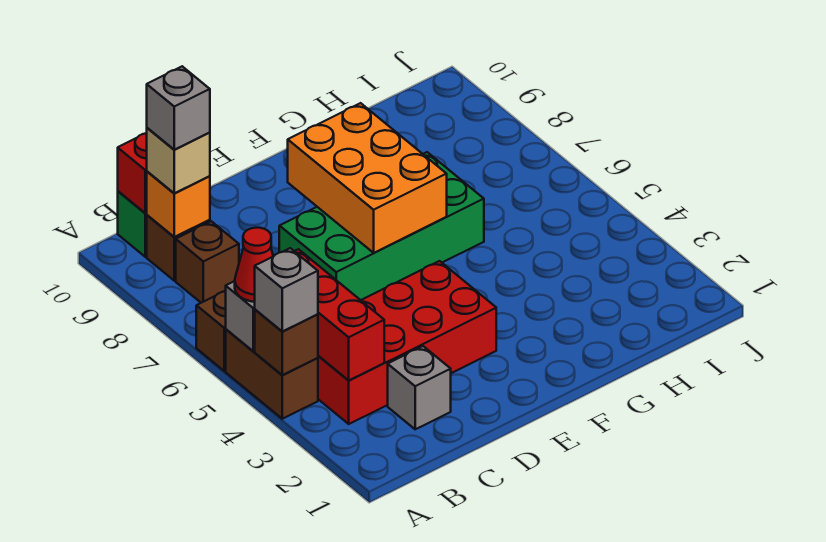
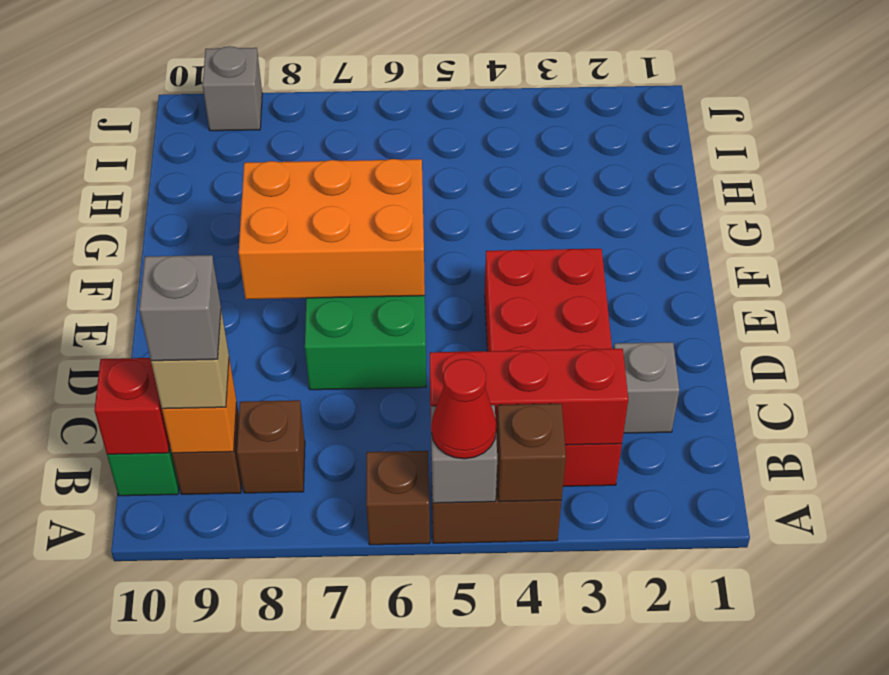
grey 1x1 brick [255,248,318,331] -> grey 1x1 brick moved to [203,46,262,131]

